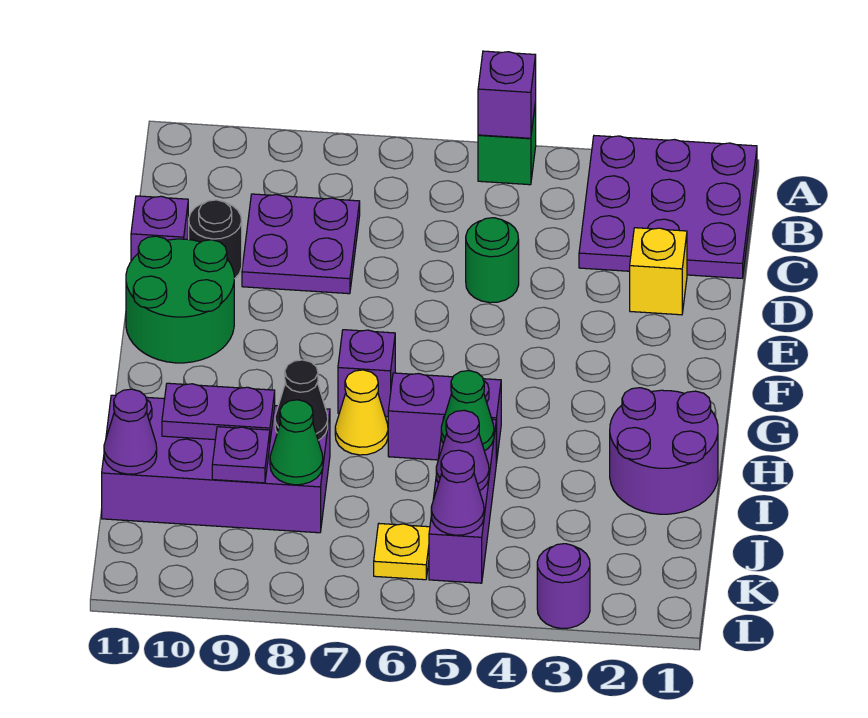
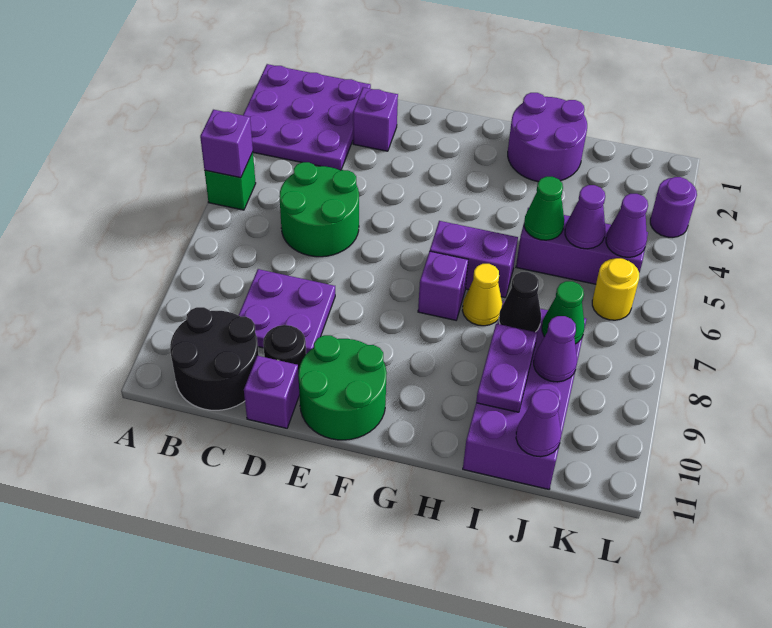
none -> black 2x2 round brick [170,307,259,410]
yellow 1x1 brick [630,228,687,315] -> purple 1x1 brick [353,87,398,151]
green 1x1 round brick [466,218,519,303] -> green 2x2 round brick [279,162,359,257]
purple 1x2 brick [388,373,501,463] -> purple 1x2 brick turned to [430,221,518,298]
purple 1x1 plate [212,427,270,483] -> purple 1x1 cone [534,316,577,382]
yellow 1x1 plate [374,524,430,580] -> yellow 1x1 round brick [592,258,639,320]

